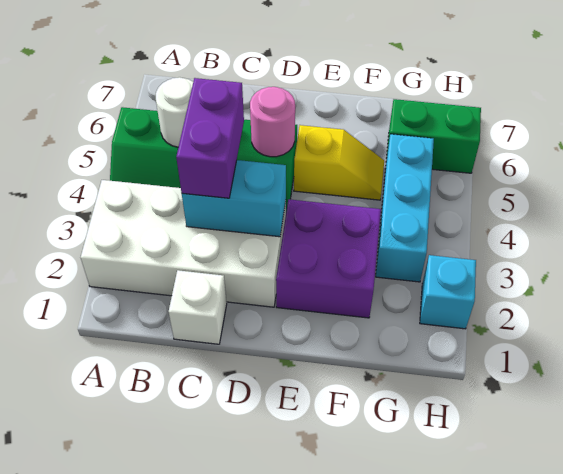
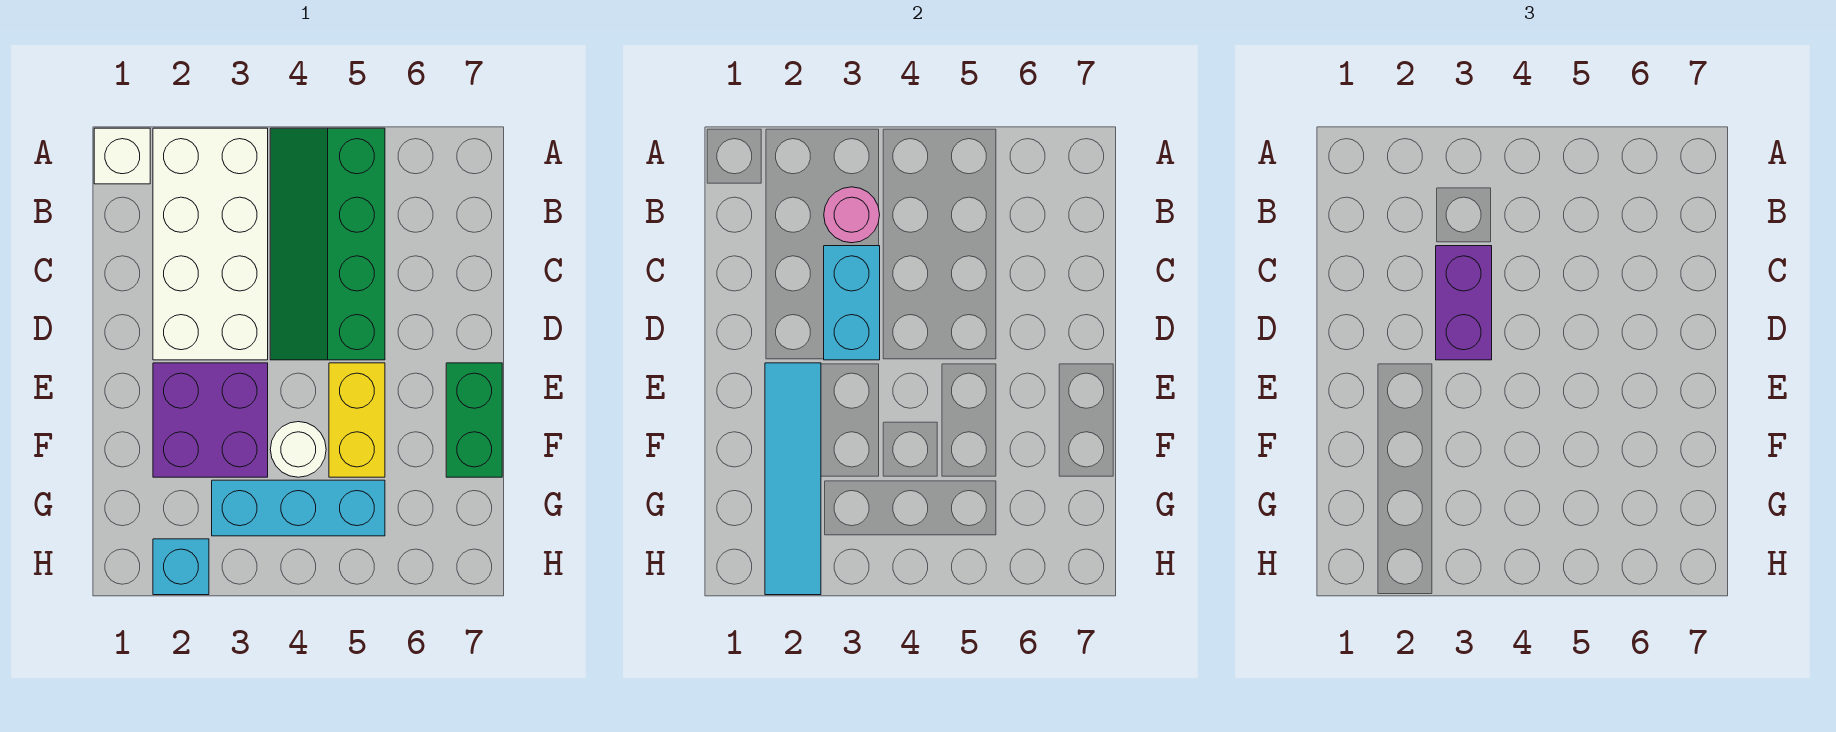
white 1x1 round brick [156,77,193,147] -> white 1x1 round brick moved to [270,422,326,477]
white 1x1 brick [169,270,227,344] -> white 1x1 brick moved to [94,128,150,184]
purple 1x2 brick [176,78,244,198] -> purple 1x2 brick turned to [1436,246,1492,360]
pink 1x1 round brick [250,87,295,157] -> pink 1x1 round brick moved to [824,187,880,243]
none -> cyan 1x4 tile [765,363,821,595]
yellow 1x2 slope [294,125,384,200] -> yellow 1x2 brick [329,363,385,477]
green 1x2 brick [386,99,481,173] -> green 1x2 brick moved to [446,363,502,477]

